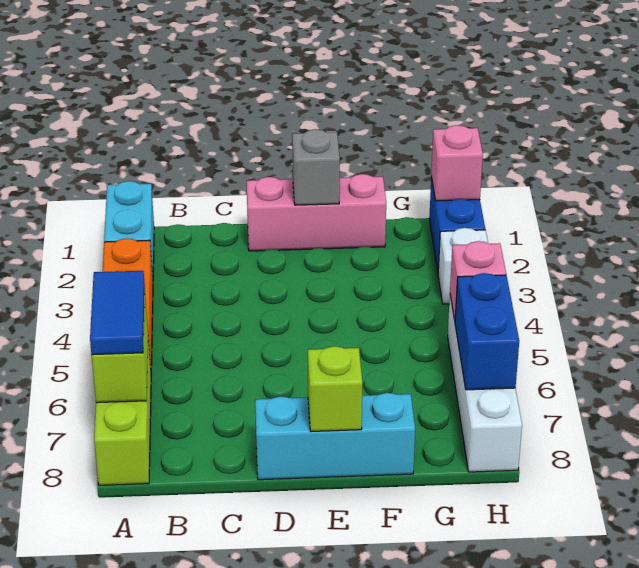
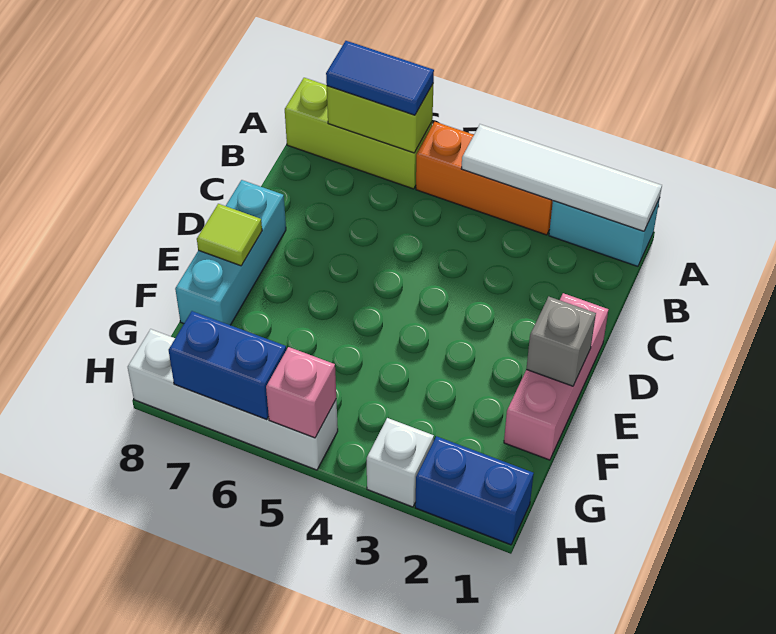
none -> white 1x4 tile [461,124,662,231]
lime 1x1 brick [308,346,362,431] -> lime 1x1 tile [197,204,262,266]
pink 1x1 brick [431,125,483,201] -> none

